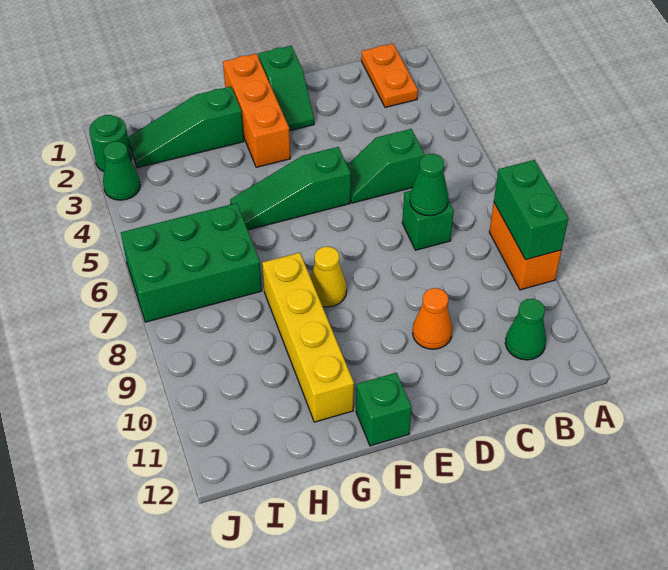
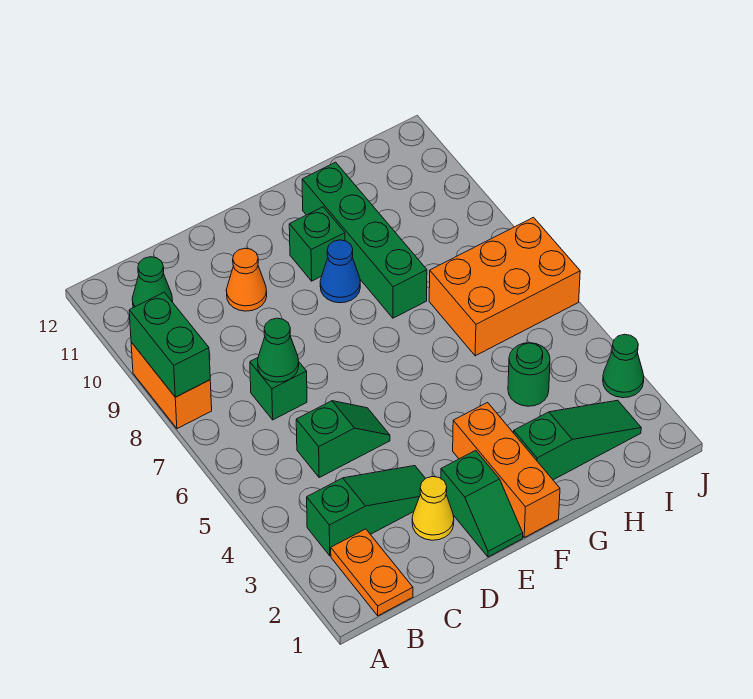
green 1x2 slope [258,46,314,131] -> green 1x2 slope turned to [441,450,523,557]
green 1x3 slope [230,147,351,230] -> green 1x3 slope moved to [307,466,426,556]
yellow 1x1 cone [310,247,347,307] -> yellow 1x1 cone moved to [412,476,454,540]
none -> blue 1x1 cone [320,240,360,303]
green 1x1 brick [356,373,412,446] -> green 1x1 brick moved to [289,207,345,281]
yellow 1x4 brick [262,253,354,422] -> green 1x4 brick [302,162,427,318]
green 2x3 brick [121,203,262,322] -> orange 2x3 brick [429,217,580,356]
green 1x1 round brick [89,115,131,171] -> green 1x1 round brick moved to [508,343,550,406]

